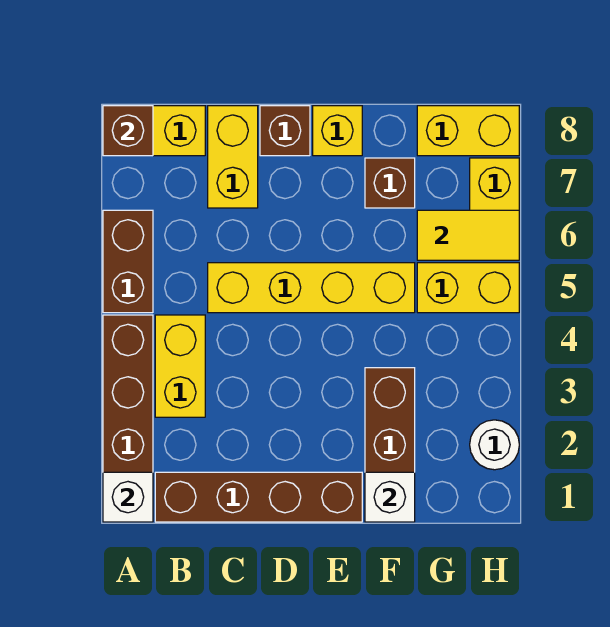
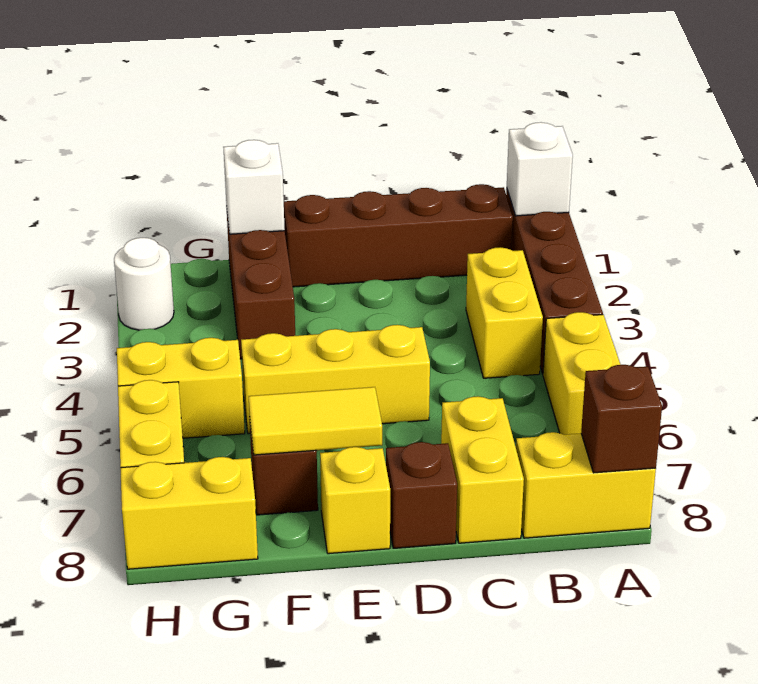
brown 1x2 brick [103,210,153,313] -> yellow 1x2 brick [543,312,621,435]
yellow 1x4 brick [208,263,415,313] -> yellow 1x3 brick [241,325,430,434]
yellow 1x2 tile [417,210,519,260] -> yellow 1x2 tile moved to [249,387,382,455]

